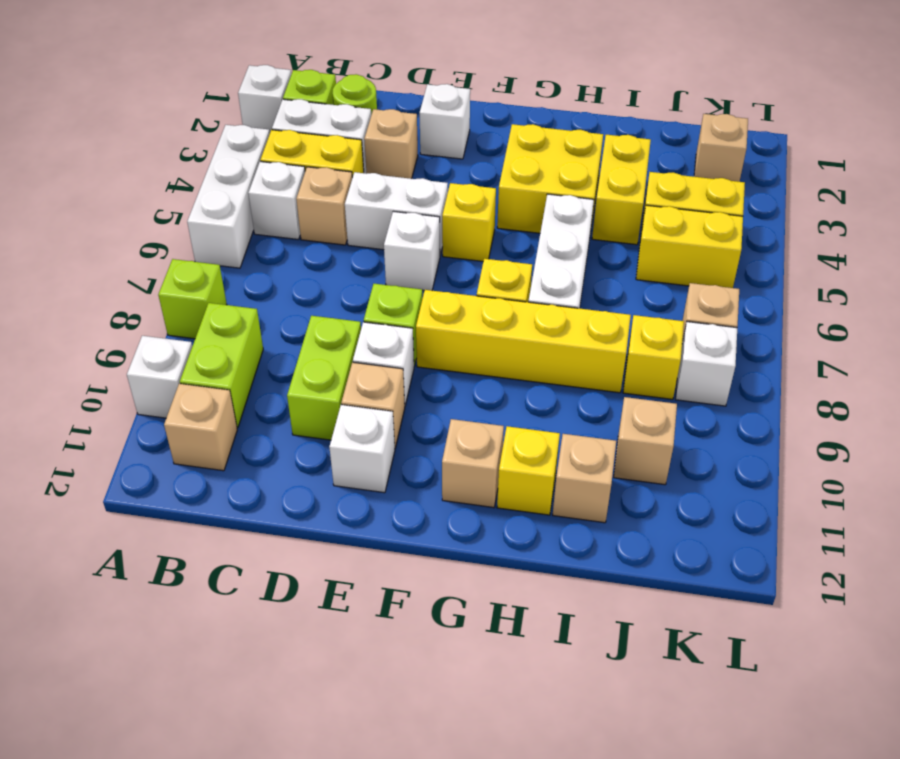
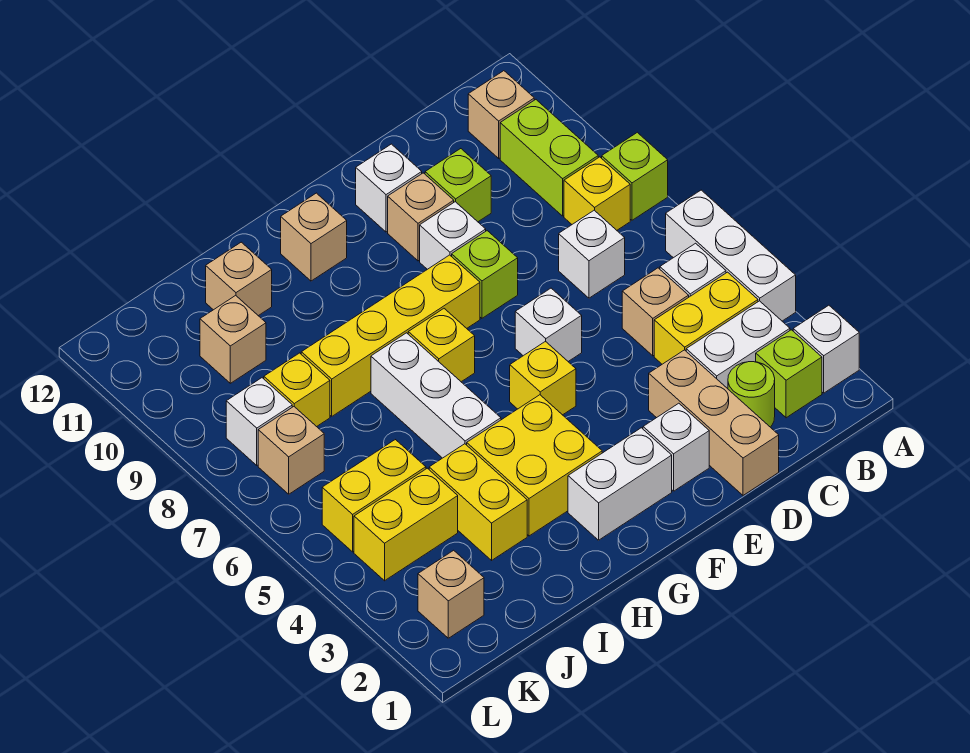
white 1x1 brick [127,336,192,418] -> white 1x1 brick moved to [559,210,625,298]
tan 1x1 brick [364,109,418,179] -> tan 1x3 brick [649,350,779,495]
white 1x2 brick [345,172,448,255] -> white 1x2 brick moved to [568,428,672,540]
lime 1x2 brick [287,316,361,440] -> lime 1x1 brick [425,149,491,222]
yellow 1x1 brick [497,426,560,515] -> yellow 1x1 brick moved to [564,157,630,230]

